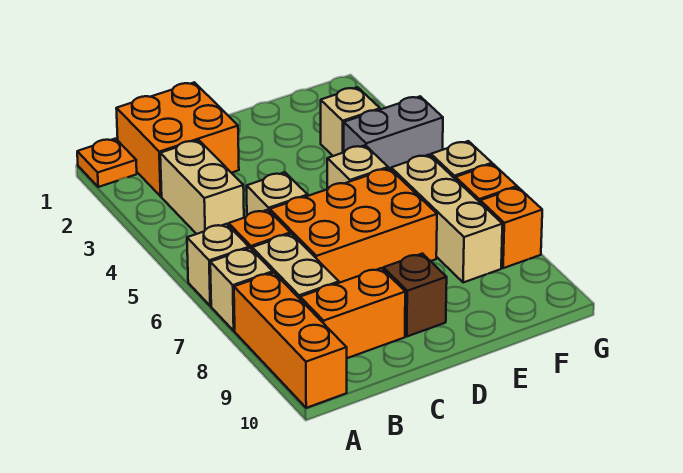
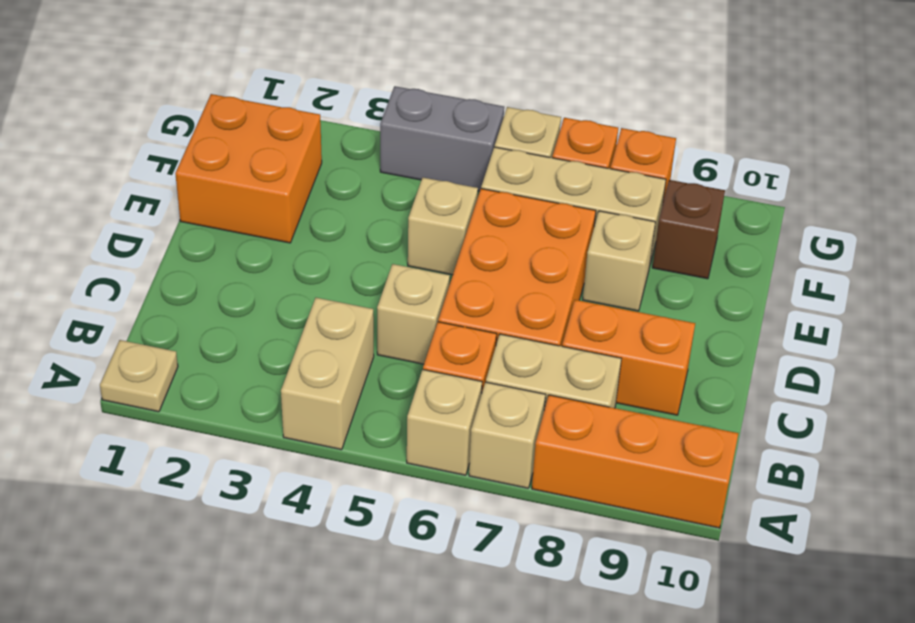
orange 1x1 plate [77,139,137,187] -> tan 1x1 plate [100,340,178,412]
orange 2x2 brick [116,82,239,196] -> orange 2x2 brick moved to [175,94,322,243]
tan 1x2 brick [160,140,244,234] -> tan 1x2 brick turned to [281,298,374,450]
orange 1x2 brick [300,268,405,358] -> orange 1x2 brick turned to [562,300,695,415]
brown 1x1 brick [383,254,447,336] -> brown 1x1 brick moved to [652,180,725,279]
tan 1x1 brick [321,87,380,156] -> tan 1x1 brick moved to [583,211,655,311]
grey 1x2 brick [344,96,443,169] -> grey 1x2 brick turned to [380,86,504,191]

